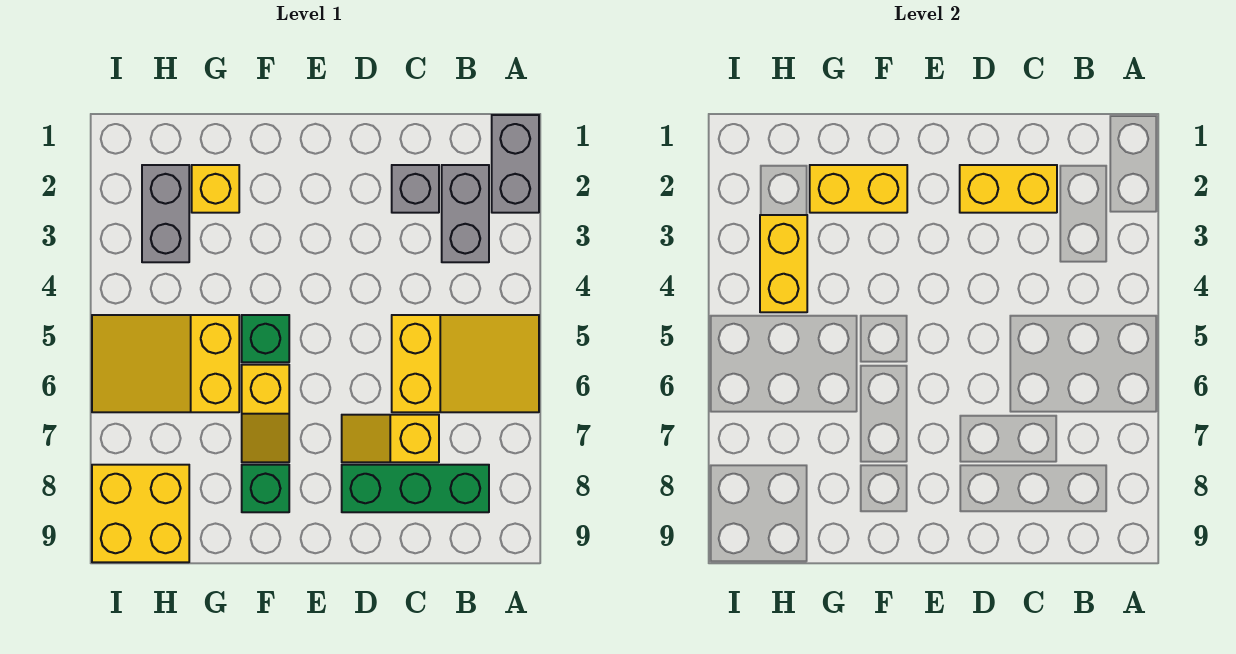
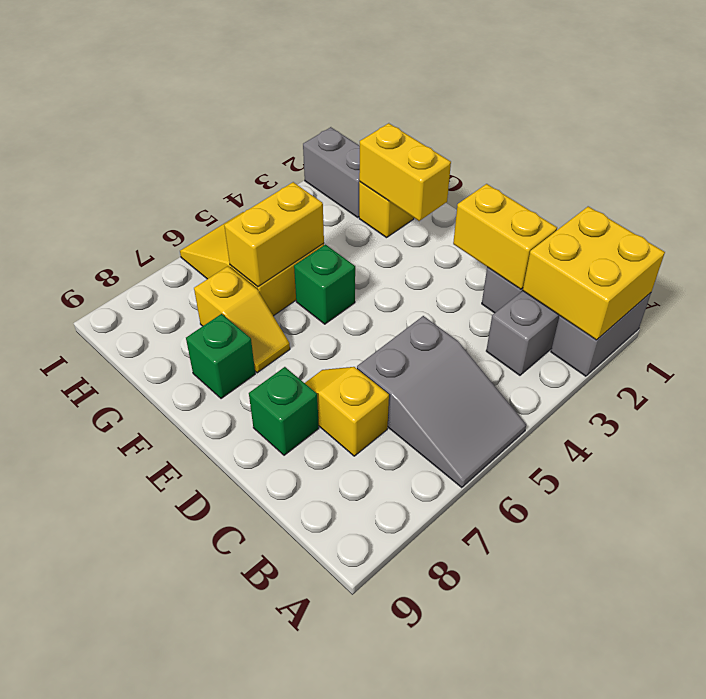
yellow 2x3 slope [392,315,539,412] -> grey 2x3 slope [357,316,526,488]
green 1x3 brick [342,465,489,512] -> green 1x1 brick [249,367,319,455]
yellow 1x2 slope [242,365,289,462] -> yellow 1x2 slope turned to [194,266,290,373]
grey 1x2 brick [142,165,189,262] -> grey 1x2 brick turned to [303,127,360,218]
yellow 1x2 brick [760,215,807,312] -> yellow 1x2 brick moved to [224,182,324,287]
yellow 2x2 brick [92,465,189,562] -> yellow 2x2 brick moved to [523,206,665,340]

